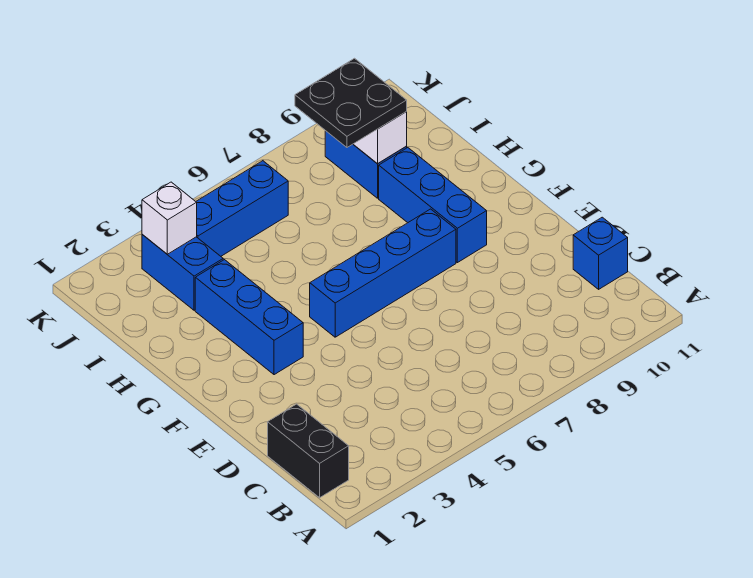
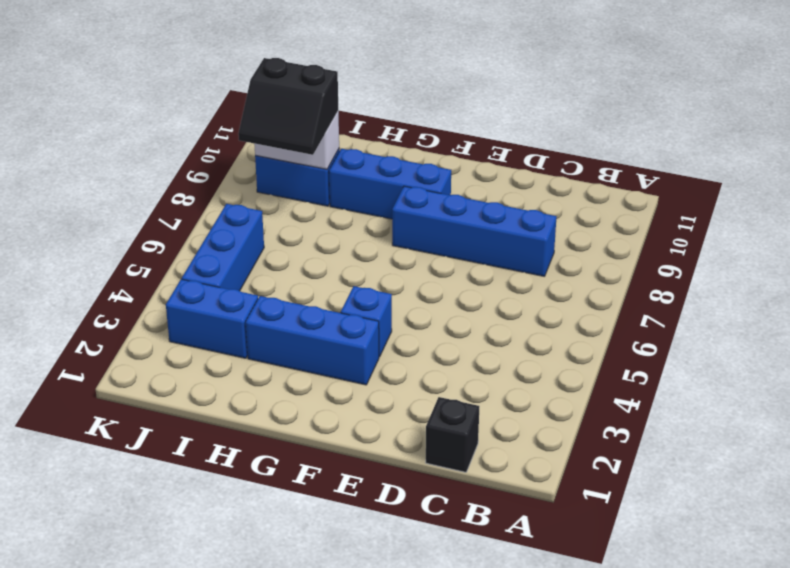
black 1x2 brick [268,404,349,498] -> black 1x1 brick [426,397,479,472]
blue 1x1 brick [573,217,628,289] -> blue 1x1 brick moved to [341,286,392,357]
blue 1x4 brick [310,209,456,337] -> blue 1x4 brick turned to [392,186,557,276]
black 2x2 plate [295,58,407,147] -> black 2x2 slope [238,58,338,155]
white 1x1 brick [142,182,197,254] -> none

